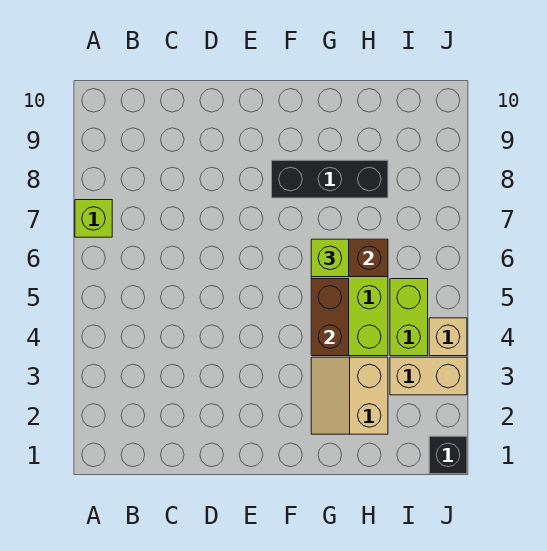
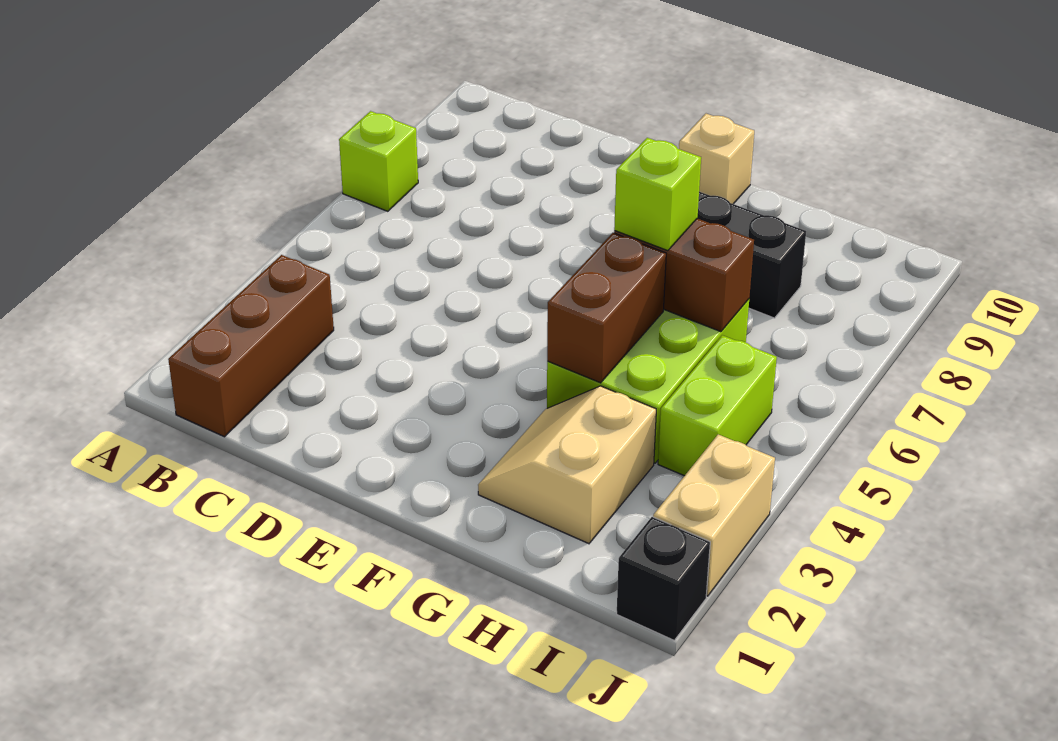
none -> brown 1x3 brick [168,255,334,437]
tan 1x2 brick [390,357,467,395] -> tan 1x2 brick turned to [653,434,775,596]
tan 1x1 brick [429,318,467,356] -> tan 1x1 brick moved to [679,114,754,204]

